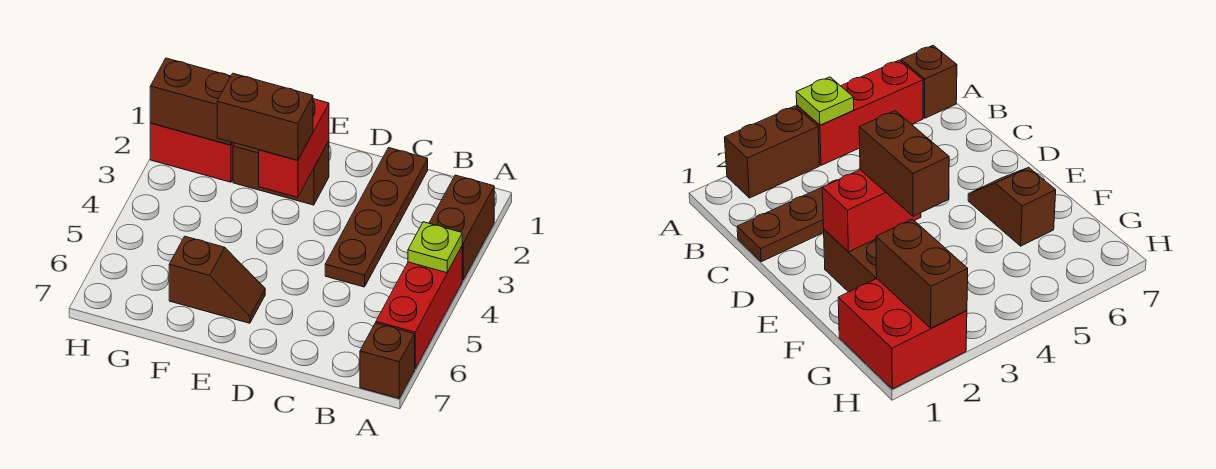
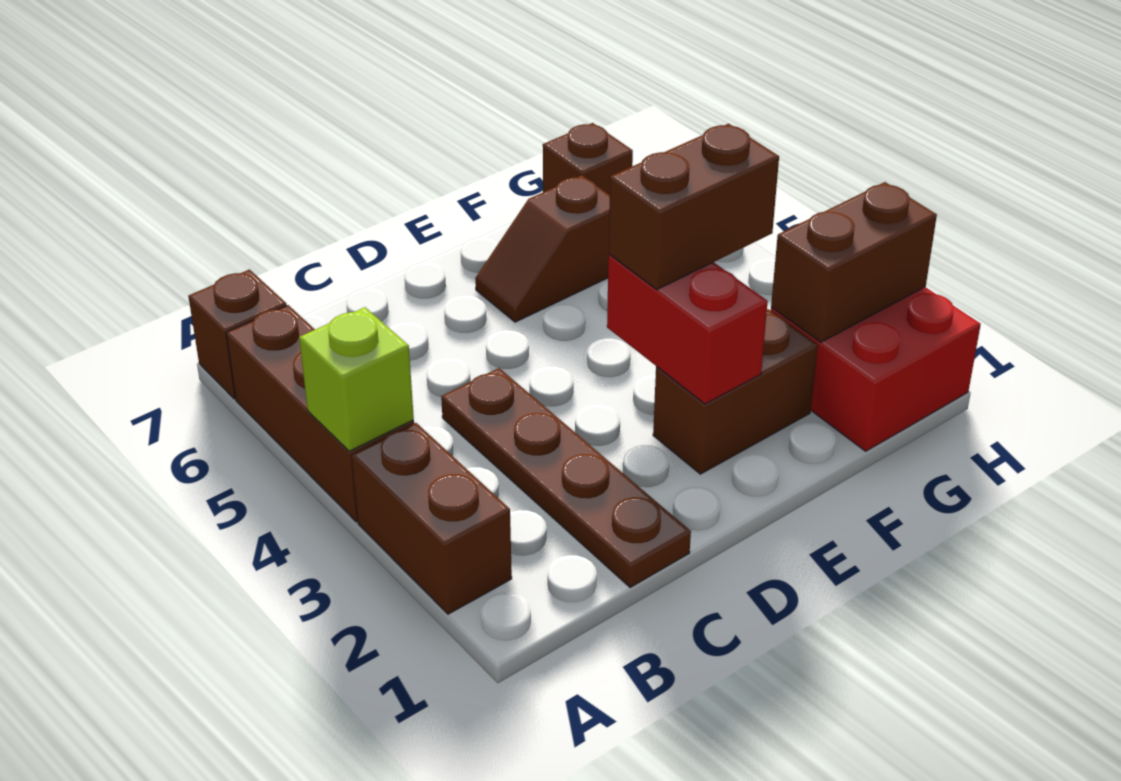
red 1x3 brick [376,247,462,369] -> brown 1x3 brick [226,305,414,522]
lime 1x1 plate [408,222,462,273] -> lime 1x1 brick [299,307,414,451]
none -> brown 1x1 brick [543,123,633,195]

